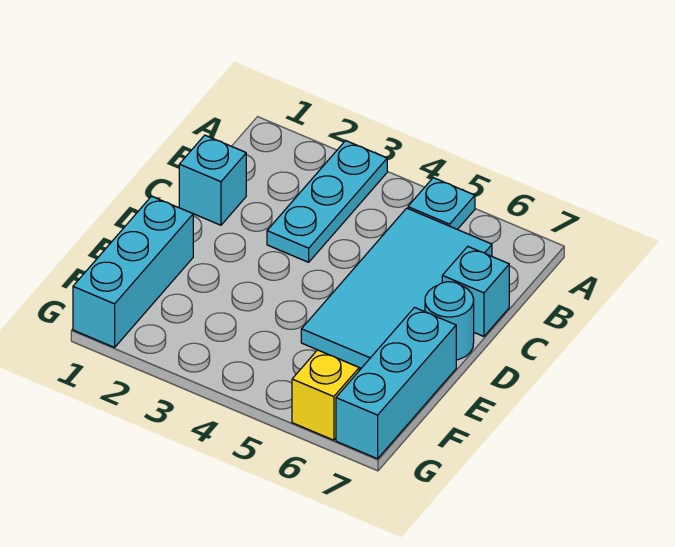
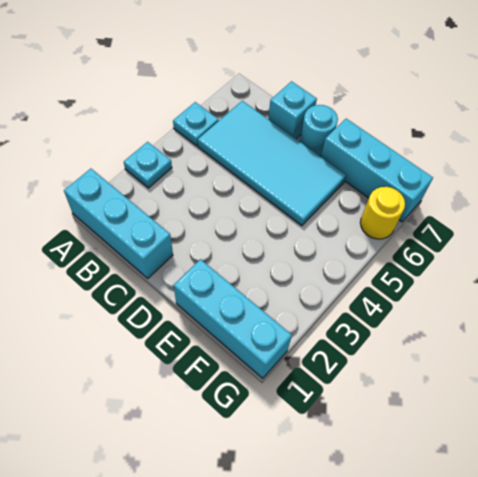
cyan 1x3 plate [267,141,387,262] -> cyan 1x1 plate [124,142,172,188]
cyan 1x1 brick [179,135,246,225] -> cyan 1x3 brick [64,169,173,278]
yellow 1x1 brick [292,350,359,440] -> yellow 1x1 round brick [360,187,405,239]

